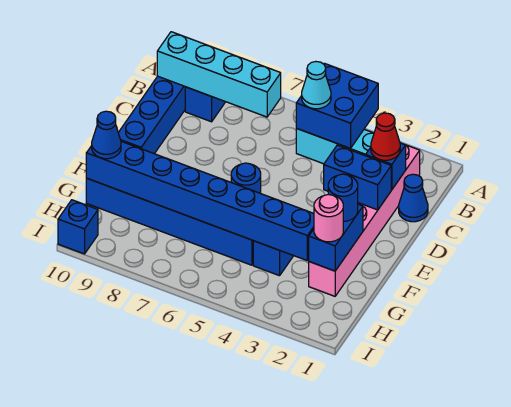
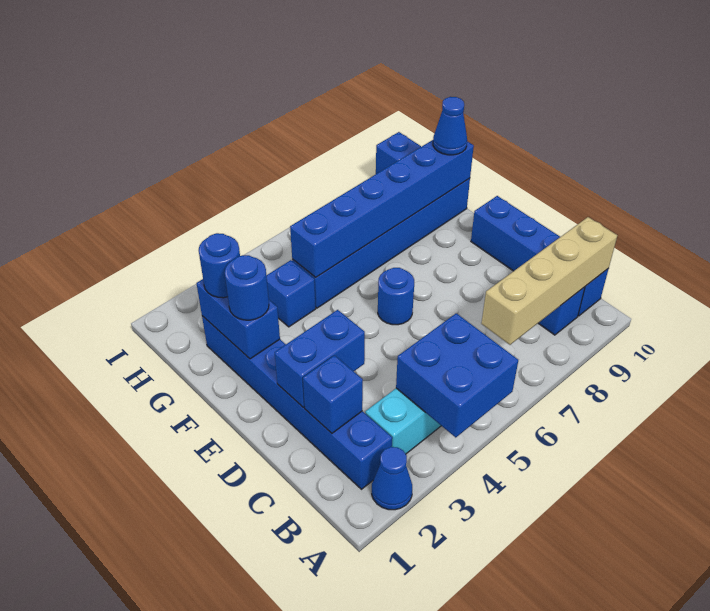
pink 1x6 brick [309,145,420,296] -> blue 1x6 brick [202,316,392,489]
cyan 1x1 cone [302,62,331,109] -> none
cyan 1x4 brick [157,32,281,117] -> tan 1x4 brick [481,217,617,345]
blue 1x1 cone [399,174,428,222] -> blue 1x1 cone moved to [372,447,412,510]
red 1x1 cone [371,113,400,160] -> none
pink 1x1 round brick [314,195,343,242] -> blue 1x1 round brick [199,233,240,298]
blue 1x8 brick [86,141,314,260] -> blue 1x6 brick [290,140,474,277]

